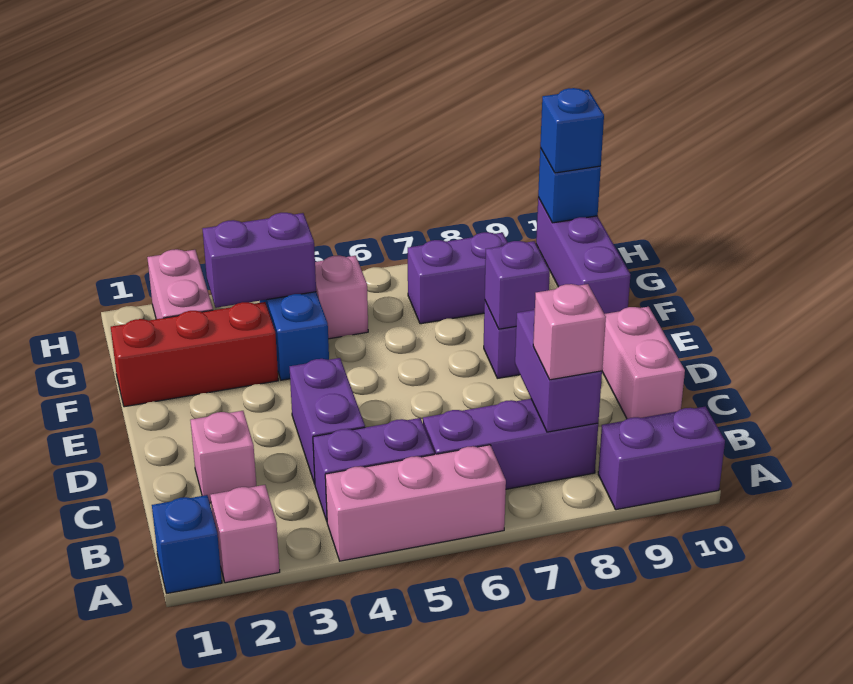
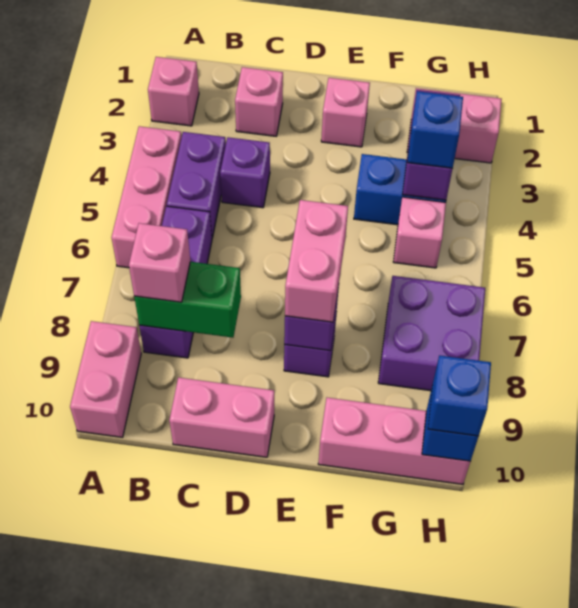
blue 1x1 brick [152,495,222,593] -> blue 1x1 brick moved to [407,91,463,168]
purple 1x2 brick [598,406,725,510] -> pink 1x2 brick [70,321,141,437]
purple 1x2 brick [515,310,602,432] -> green 1x2 brick [134,262,241,338]
purple 1x2 brick [290,358,365,484] -> purple 1x1 brick [220,137,270,208]
none -> pink 1x1 brick [321,78,370,147]
none -> pink 1x2 brick [285,200,348,322]
red 1x3 brick [111,302,278,407] -> none
purple 1x3 brick [536,197,631,314] -> pink 1x3 brick [318,398,470,484]
purple 1x2 brick [408,232,508,324] -> purple 2x2 brick [378,276,485,391]

